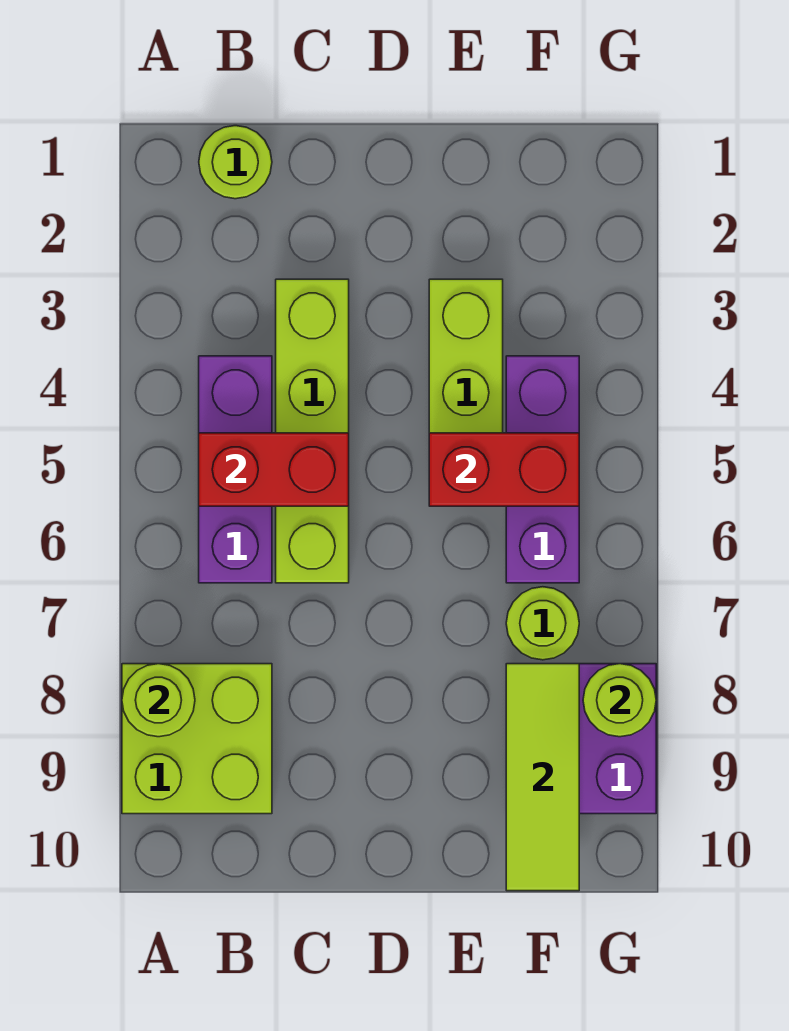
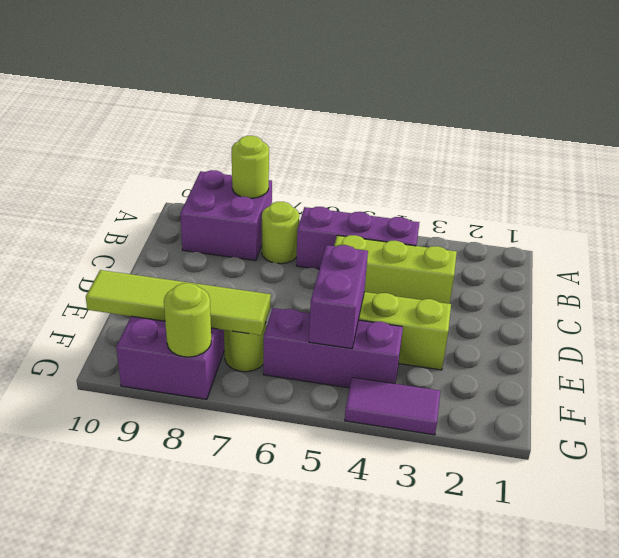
lime 2x2 brick [122,664,272,814] -> purple 2x2 brick [180,170,272,261]
lime 1x1 round brick [199,126,272,199] -> lime 1x1 round brick moved to [262,202,299,264]
red 1x2 brick [199,433,349,506] -> none
lime 1x4 brick [276,279,349,583] -> lime 1x3 brick [334,235,457,304]
red 1x2 brick [429,433,579,506] -> purple 1x2 brick [309,245,368,349]
lime 1x3 tile [506,664,579,891] -> lime 1x4 tile [86,270,271,335]
none -> purple 1x2 tile [345,377,440,435]

